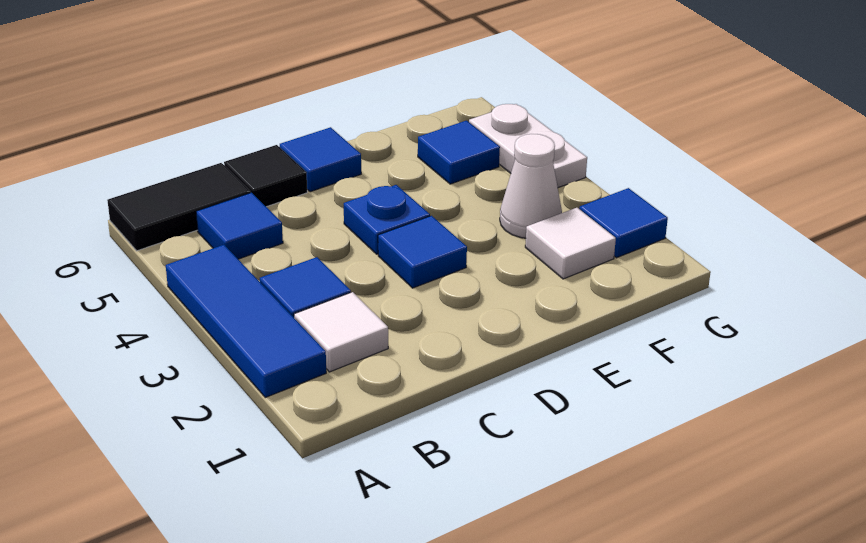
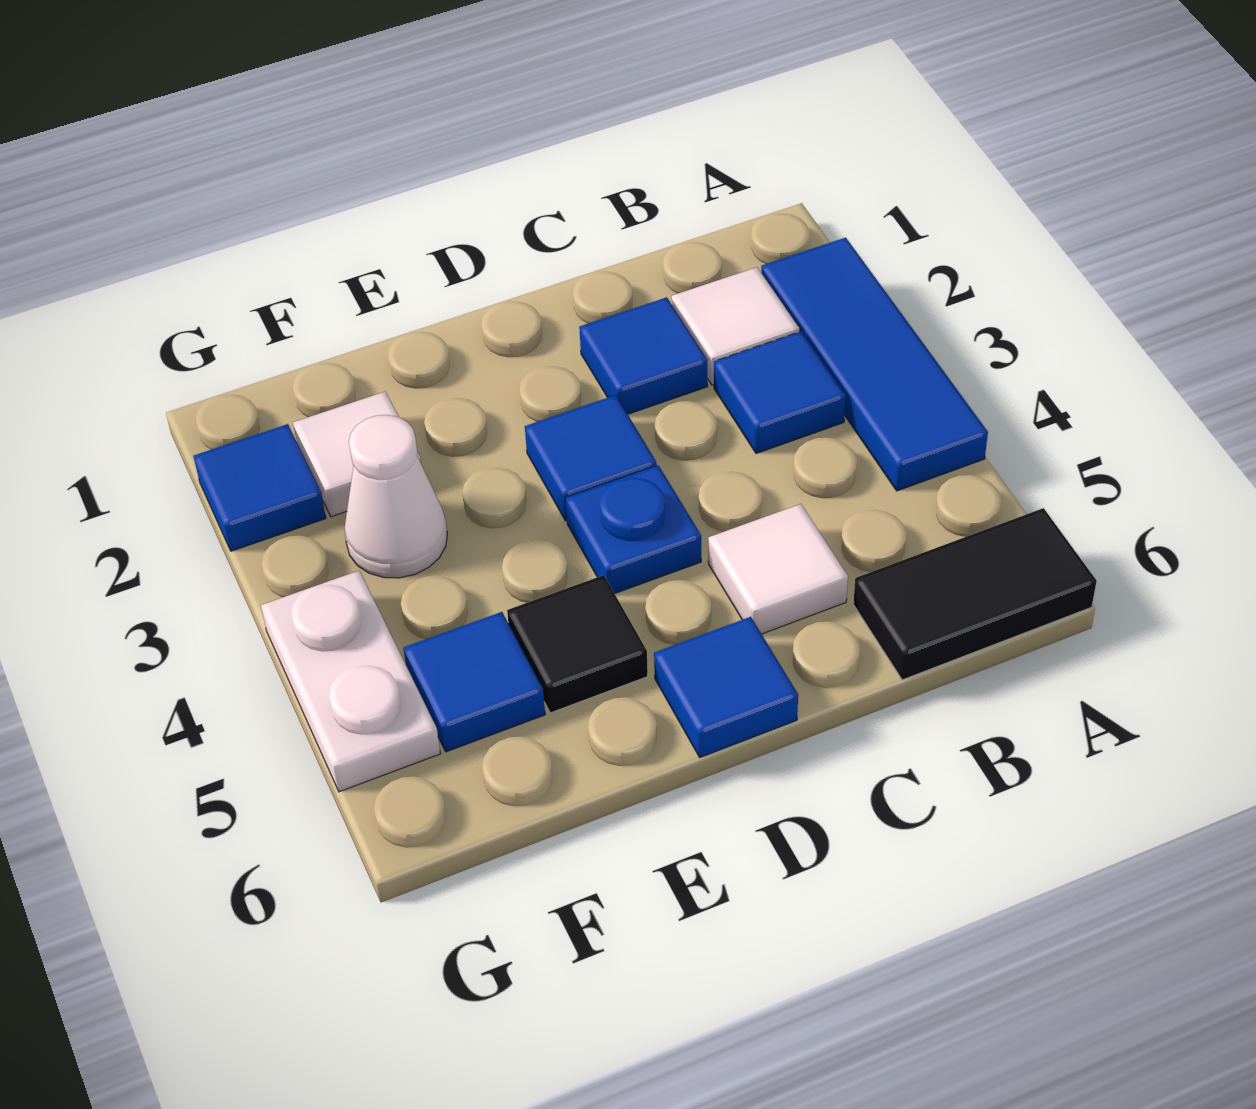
blue 1x1 tile [196,193,283,259] -> blue 1x1 tile moved to [579,297,708,414]
none -> white 1x1 tile [708,504,848,634]
black 1x1 tile [224,145,307,207] -> black 1x1 tile moved to [507,575,648,713]

